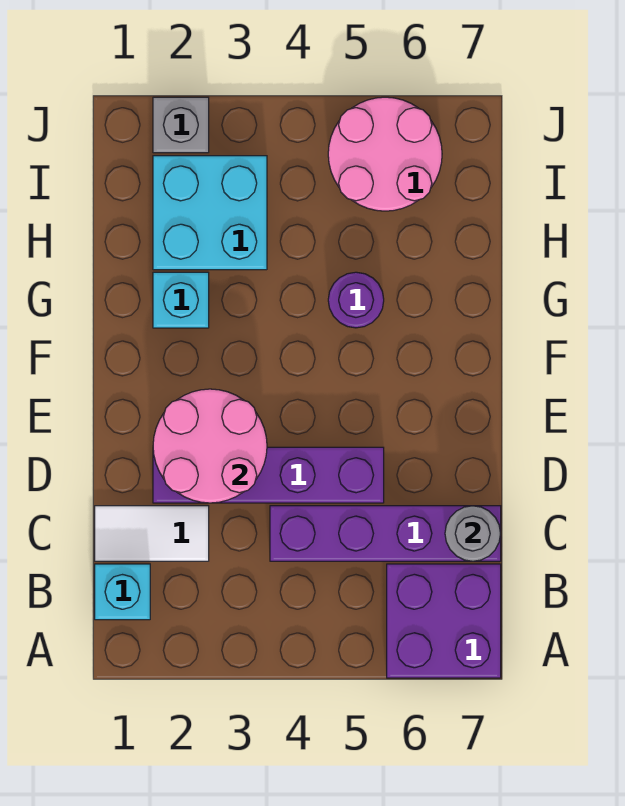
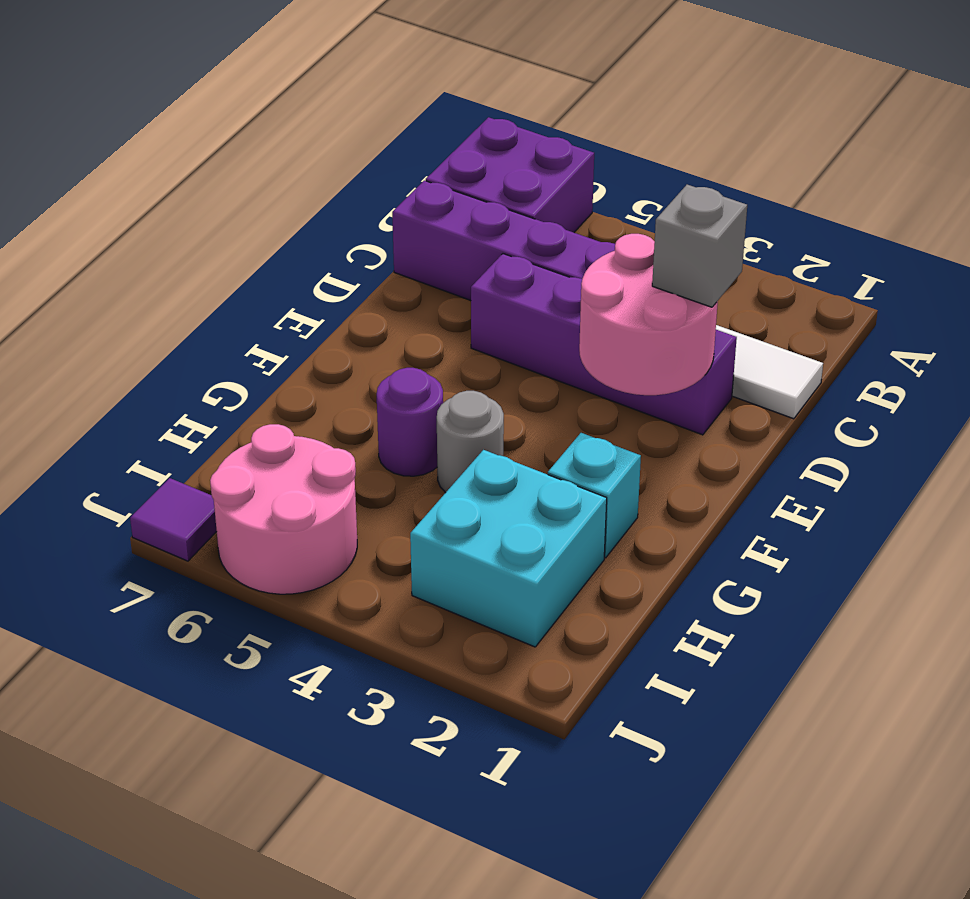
cyan 1x1 brick [95,564,150,620] -> none
grey 1x1 round brick [445,506,501,561] -> grey 1x1 round brick moved to [437,391,504,493]
grey 1x1 brick [153,97,209,153] -> grey 1x1 brick moved to [652,185,747,307]
none -> purple 1x1 tile [130,478,217,561]

